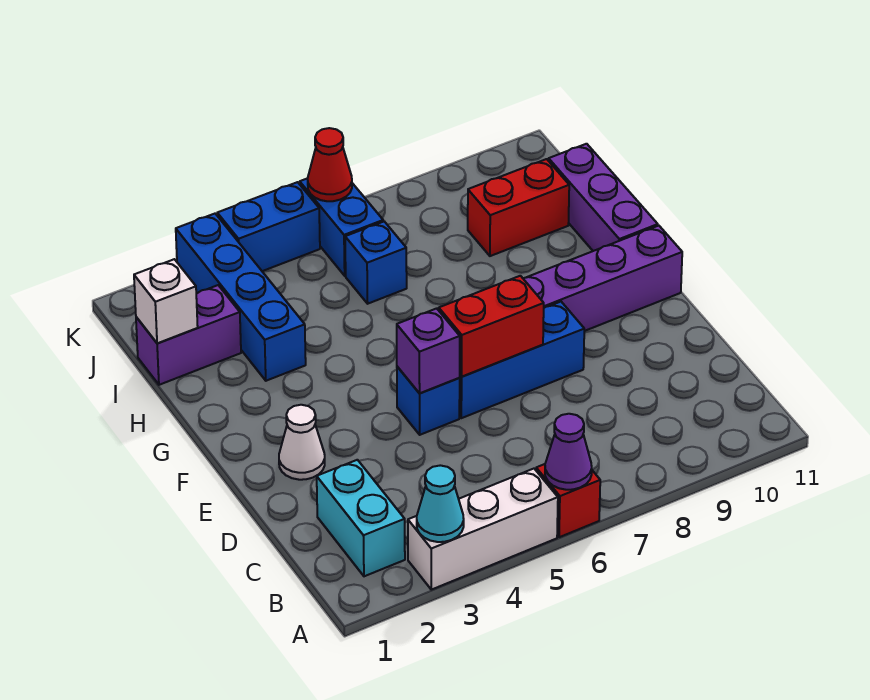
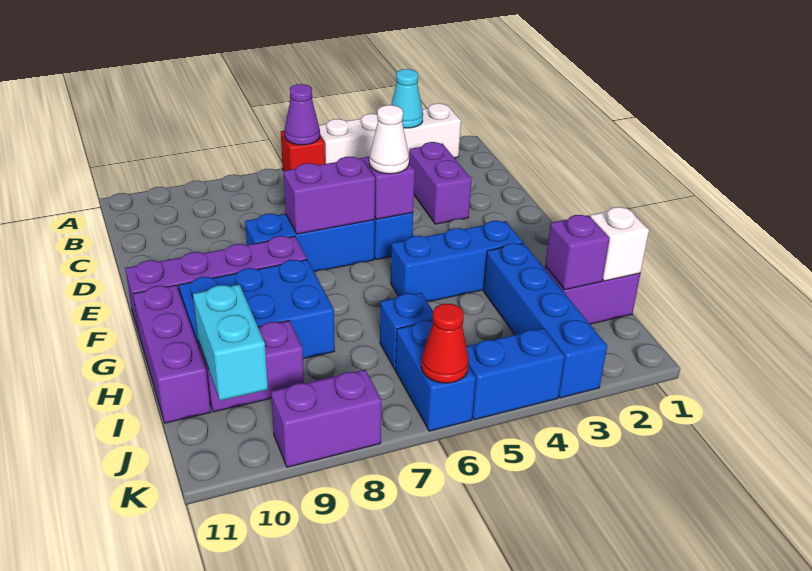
white 1x3 brick [408,469,558,590] -> white 1x4 brick [319,103,461,164]
cyan 1x2 brick [317,460,405,576] -> cyan 1x2 brick moved to [193,284,268,401]
none -> purple 1x2 brick [409,142,472,224]
white 1x1 cone [279,405,325,480] -> white 1x1 cone moved to [369,105,409,174]
red 1x2 brick [439,276,544,377] -> purple 1x2 brick [284,157,375,234]
none -> blue 1x3 brick [391,221,523,302]
none -> blue 2x3 brick [179,260,335,359]
none -> purple 1x1 brick [545,215,610,290]
red 1x2 brick [468,159,569,256] -> purple 1x2 brick [198,321,304,412]
none -> purple 1x2 brick [271,370,382,467]

